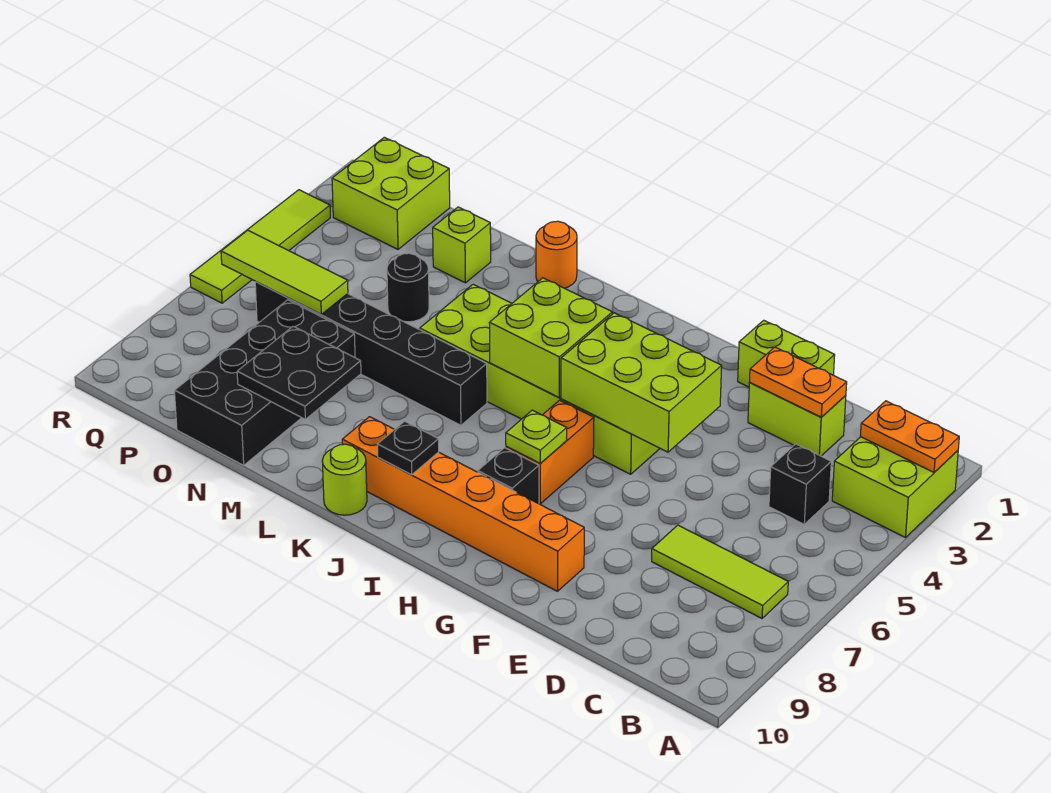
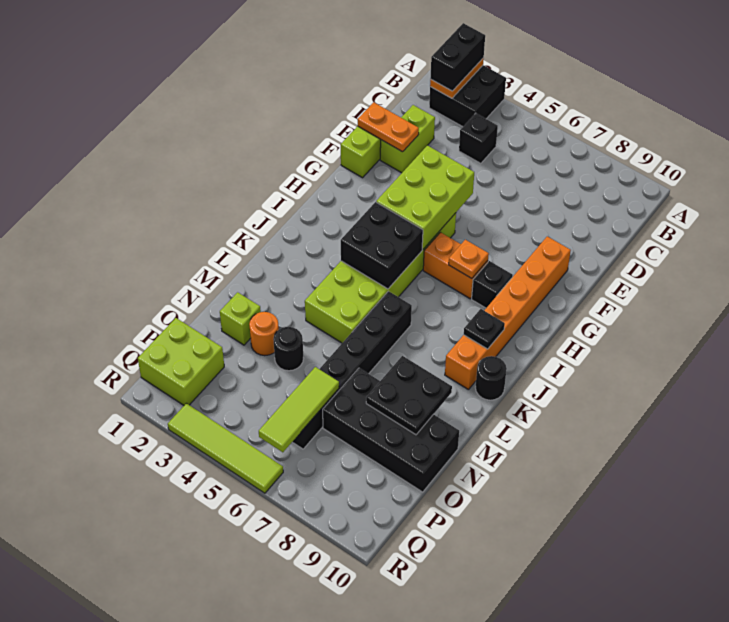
lime 2x2 brick [832,437,958,538] -> black 2x2 brick [429,65,506,127]
none -> black 1x2 brick [430,23,485,91]
lime 1x3 tile [652,525,788,618] -> none
orange 1x2 plate [750,347,847,417] -> orange 1x2 plate turned to [358,102,419,152]
lime 1x1 plate [506,410,567,463] -> orange 1x1 plate [449,240,489,279]
lime 2x2 brick [489,278,612,398] -> black 2x2 brick [341,202,423,289]
lime 1x1 round brick [322,444,367,515] -> black 1x1 round brick [475,356,507,400]
orange 1x1 round brick [536,221,577,288] -> orange 1x1 round brick moved to [249,312,279,356]

